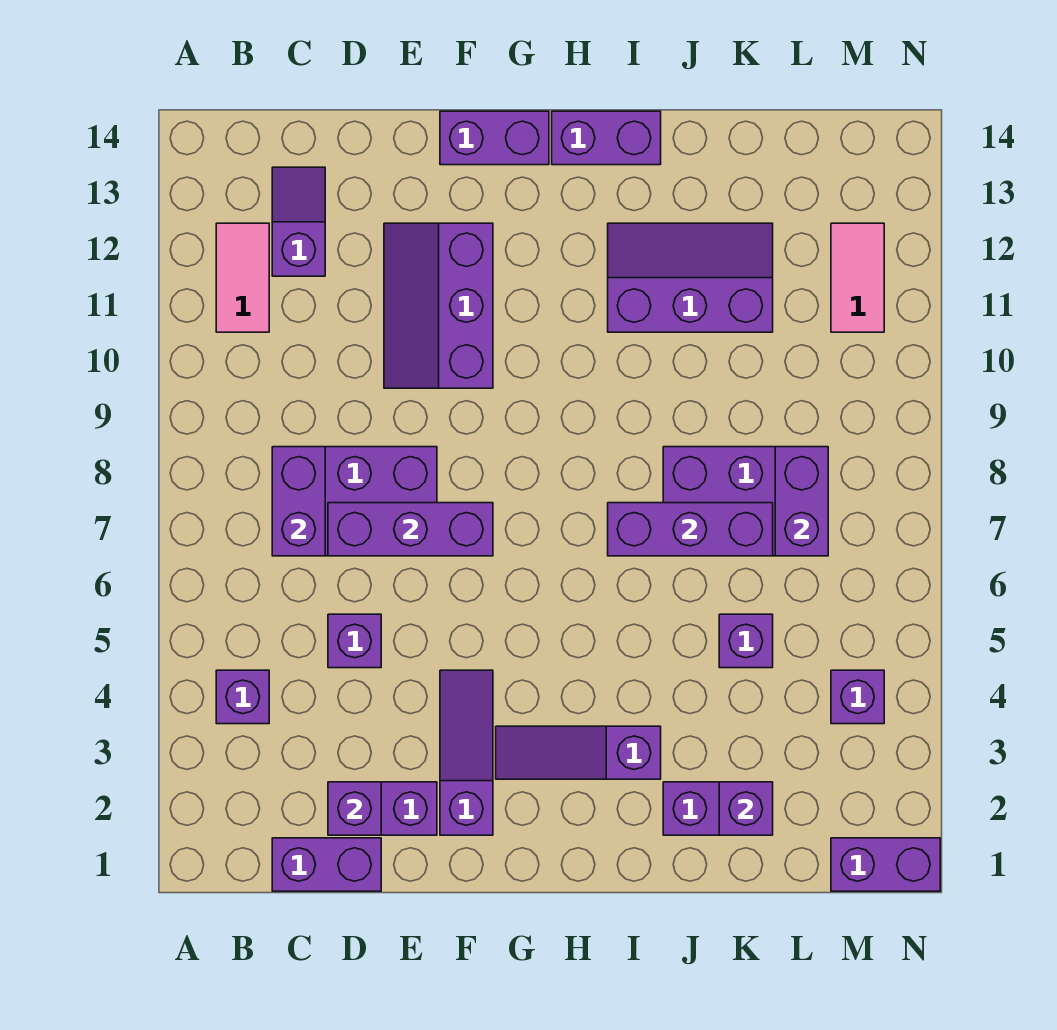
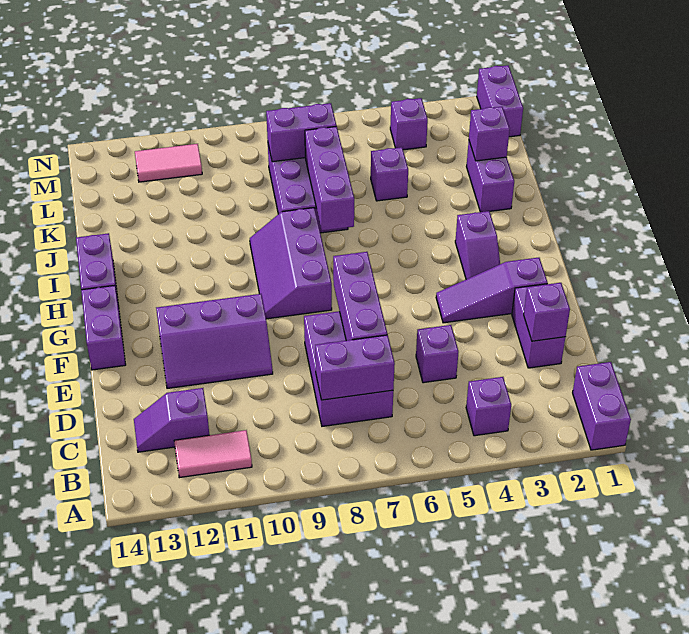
purple 1x2 brick [272,838,381,891] -> purple 1x2 brick moved to [573,362,631,450]
purple 1x3 slope [496,726,661,779] -> purple 1x2 slope [455,211,500,279]
purple 2x3 slope [608,223,773,332] -> purple 2x3 slope moved to [250,208,332,319]

